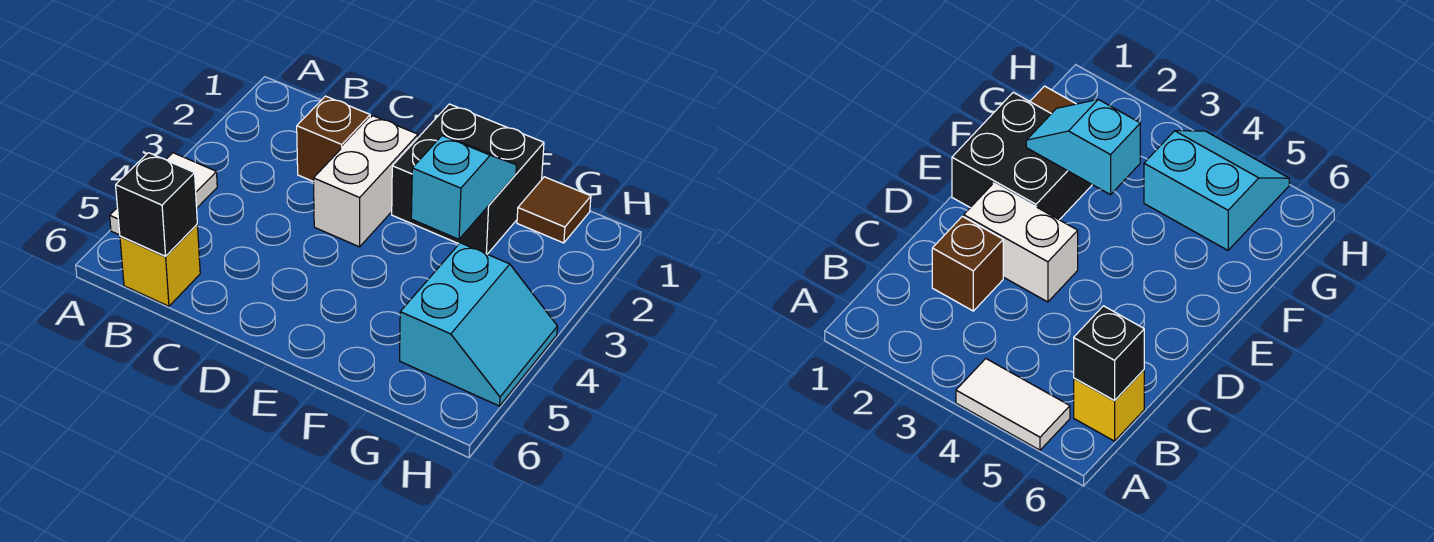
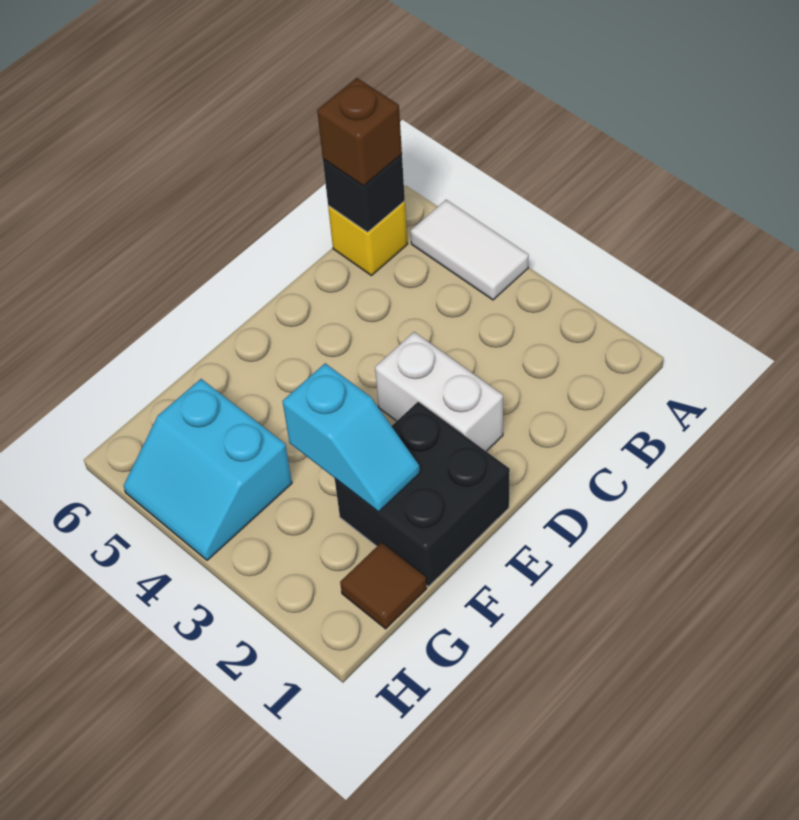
brown 1x1 brick [297,96,370,182] -> brown 1x1 brick moved to [317,78,402,186]

